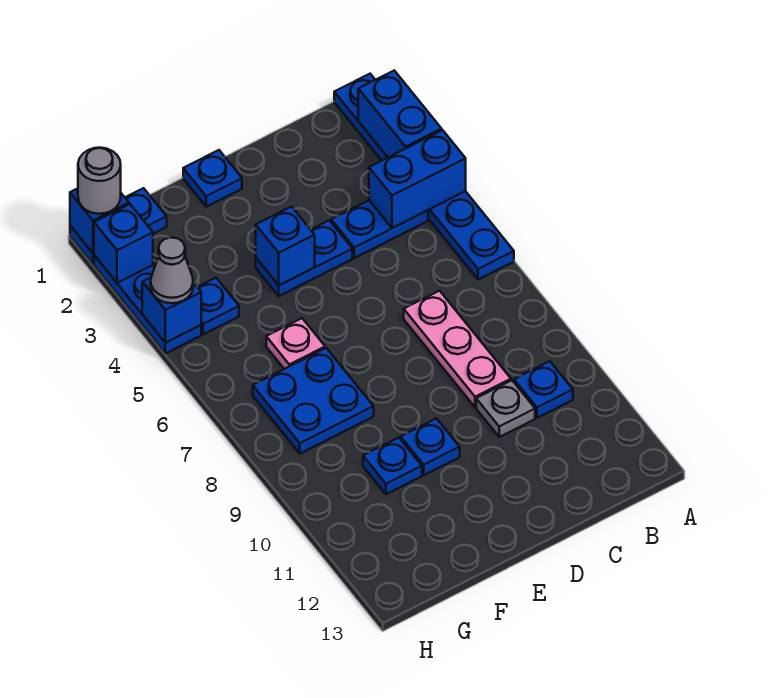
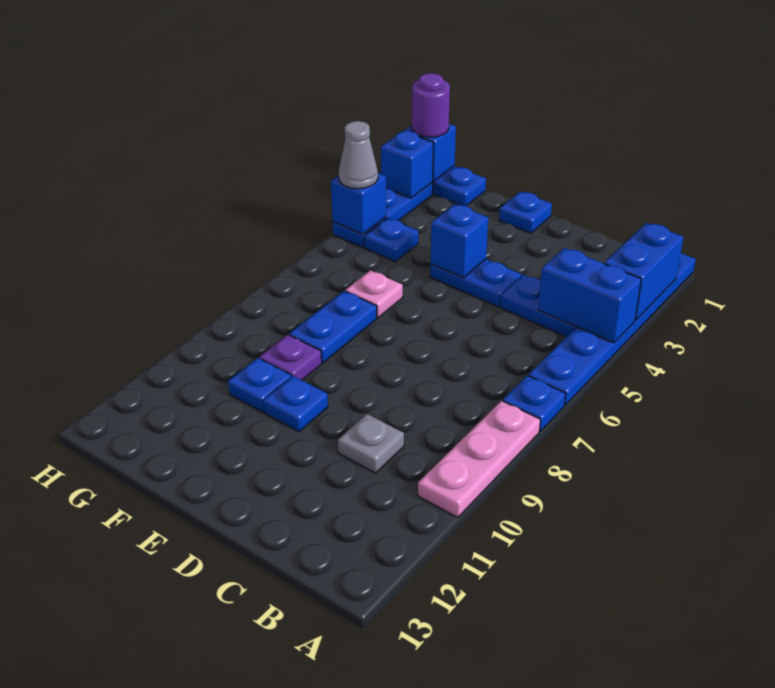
blue 1x1 plate [514,361,573,418] -> blue 1x1 plate moved to [503,376,566,431]
pink 1x3 plate [404,291,511,407] -> pink 1x3 plate moved to [418,401,540,518]
blue 2x2 plate [253,348,374,454] -> blue 1x2 plate [289,291,377,363]
none -> purple 1x1 plate [259,335,322,380]
grey 1x1 round brick [78,148,121,214] -> purple 1x1 round brick [412,73,450,137]

